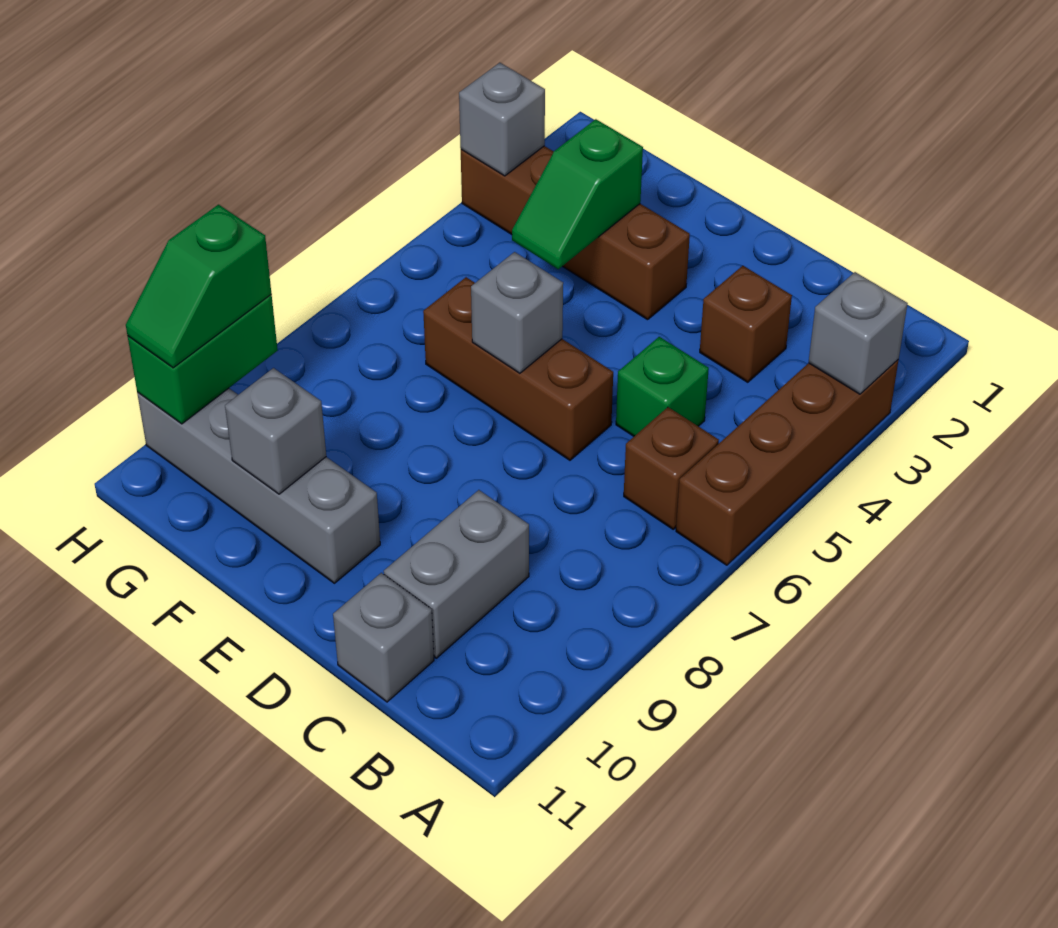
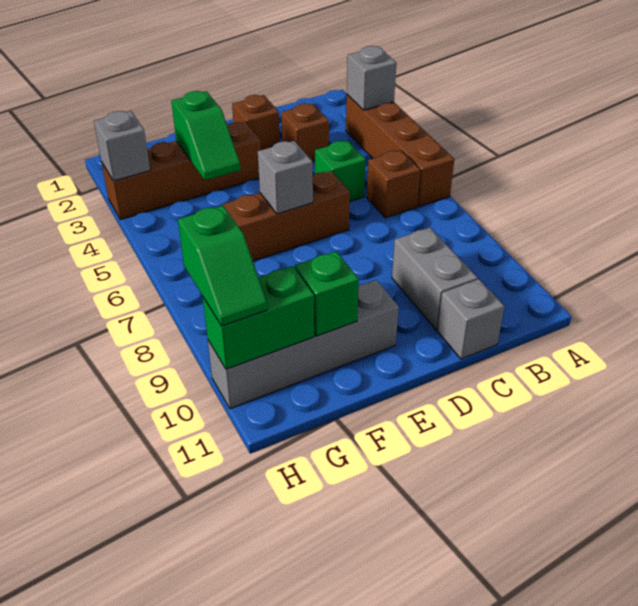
none -> brown 1x1 brick [232,95,280,150]
grey 1x1 brick [225,368,326,494] -> green 1x1 brick [295,251,359,336]
green 1x2 brick [128,295,278,424] -> green 1x2 brick turned to [203,266,314,369]

